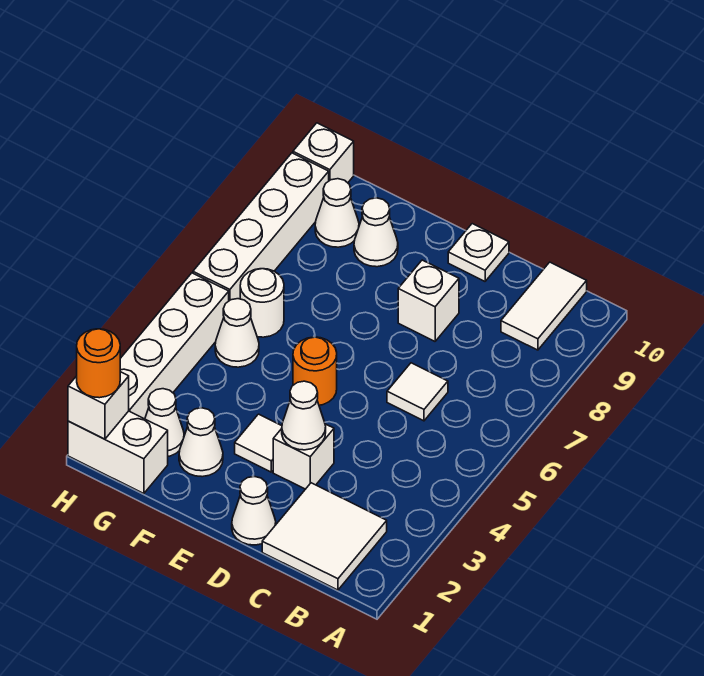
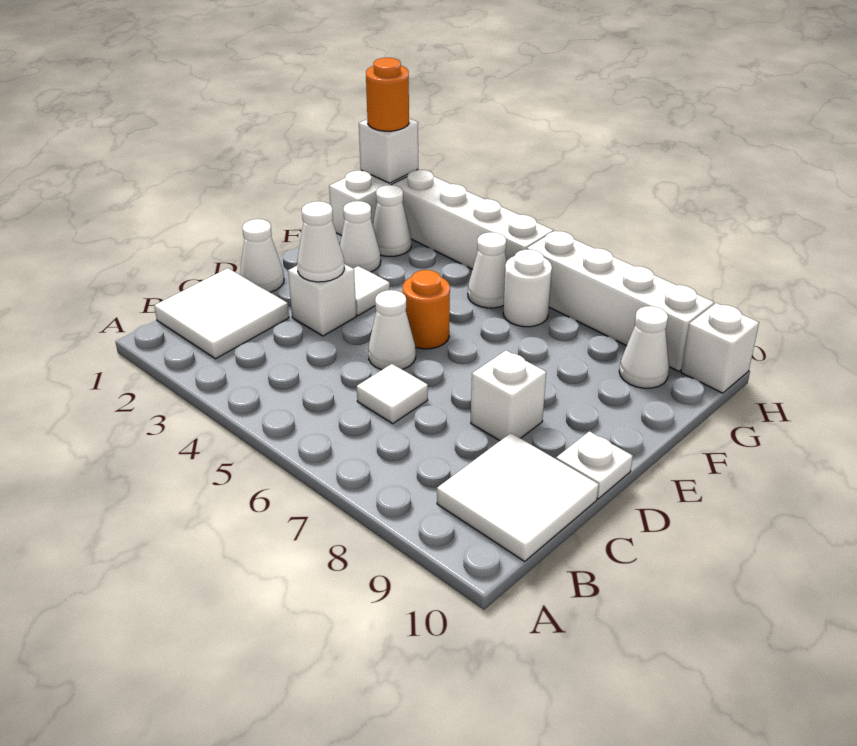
white 1x2 tile [501,262,587,350] -> white 2x2 tile [437,433,599,561]
white 1x1 cone [354,198,398,267] -> white 1x1 cone moved to [368,290,416,370]

